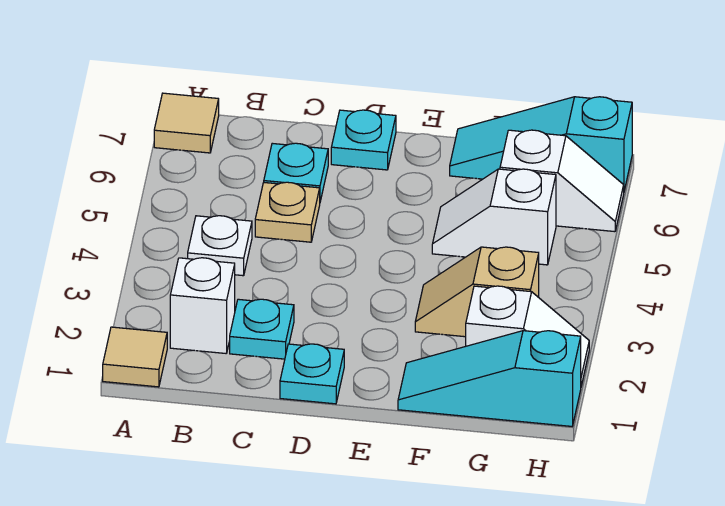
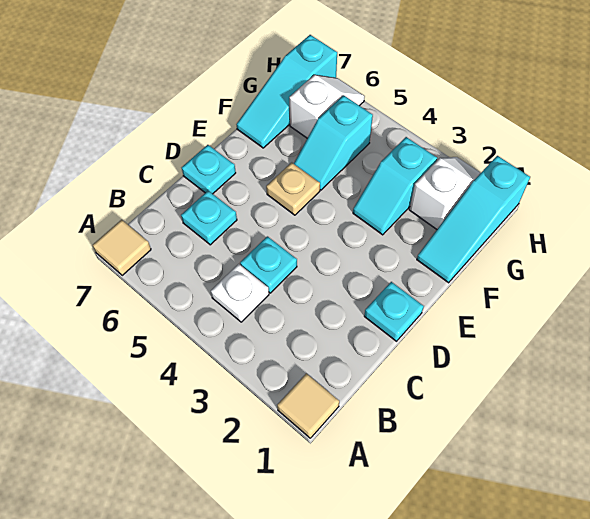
white 1x1 brick [170,258,235,353] -> none
cyan 1x1 plate [230,299,294,359] -> cyan 1x1 plate moved to [240,236,297,293]
tan 1x1 plate [255,182,320,242] -> tan 1x1 plate moved to [266,162,320,215]
tan 1x2 slope [415,247,539,337] -> cyan 1x2 slope [353,137,437,235]
white 1x2 slope [432,169,556,265] -> cyan 1x2 slope [294,95,373,190]

